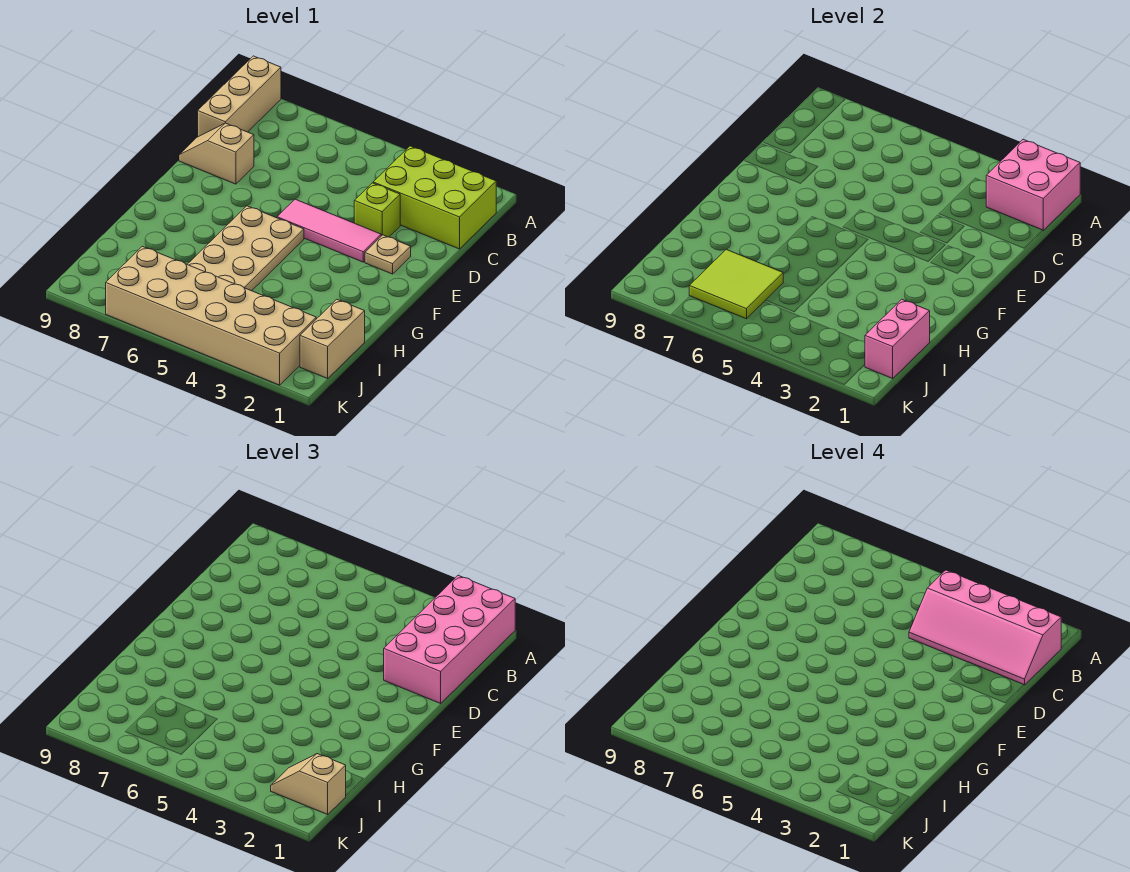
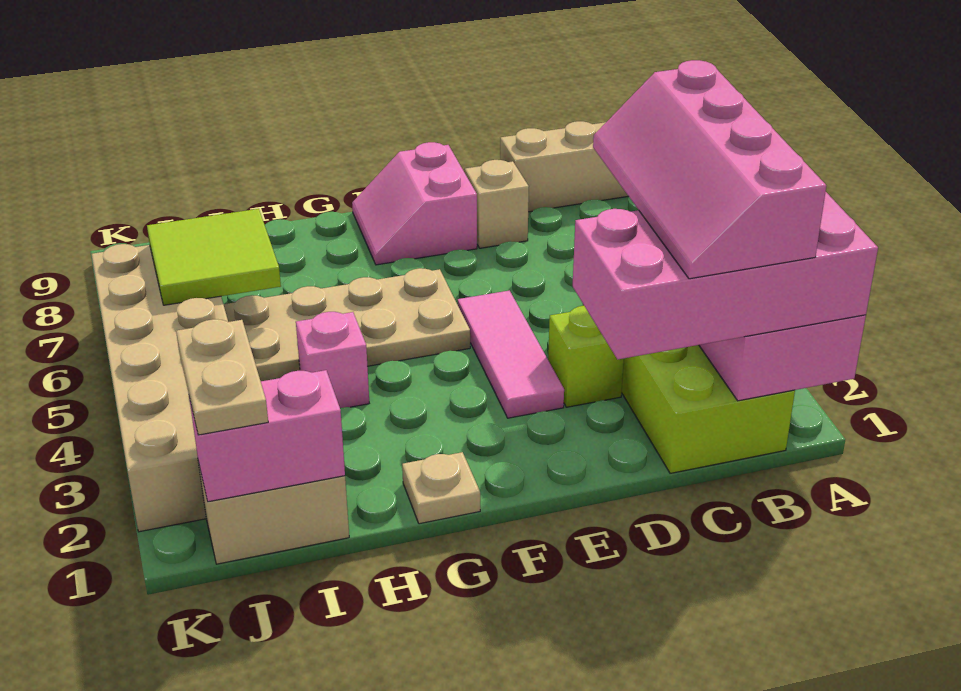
tan 1x1 plate [365,235,411,274] -> tan 1x1 plate moved to [402,452,480,524]
none -> pink 2x2 slope [352,142,477,265]
none -> pink 1x1 brick [296,312,369,408]
tan 1x2 slope [271,754,346,814] -> tan 1x2 plate [176,319,268,435]

